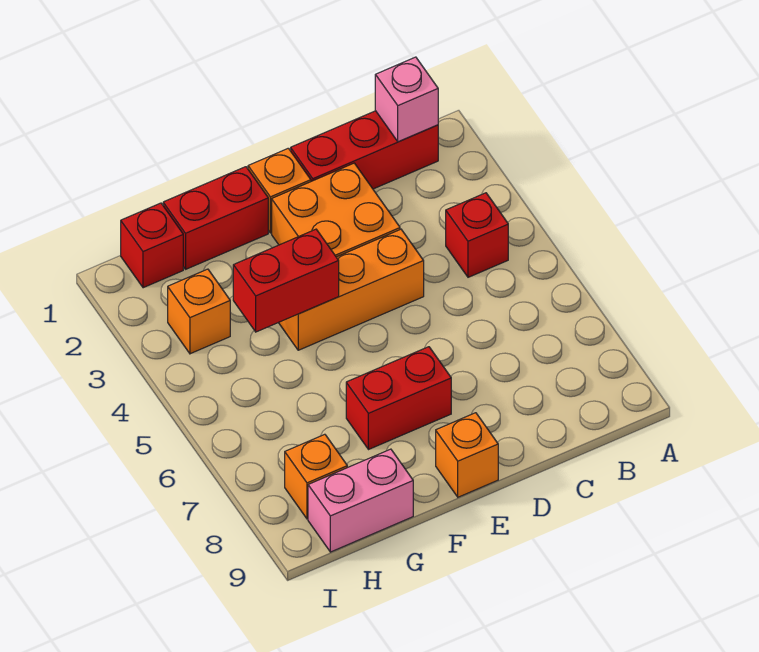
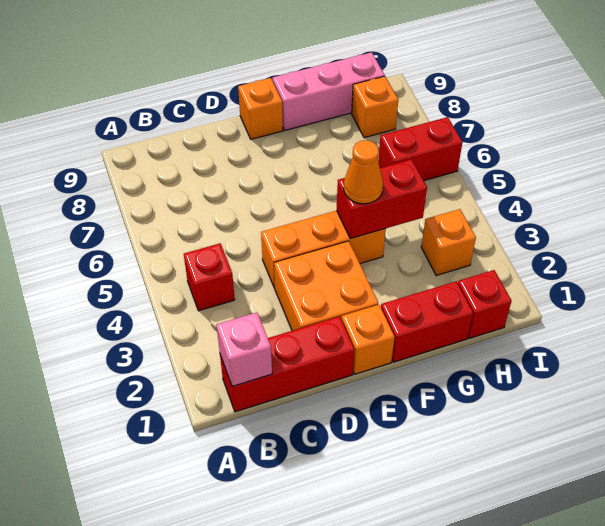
red 1x2 brick [346,347,451,450] -> red 1x2 brick moved to [378,117,462,181]
none -> orange 1x1 cone [343,140,383,204]
pink 1x2 brick [308,449,413,552] -> pink 1x3 brick [273,52,385,130]

